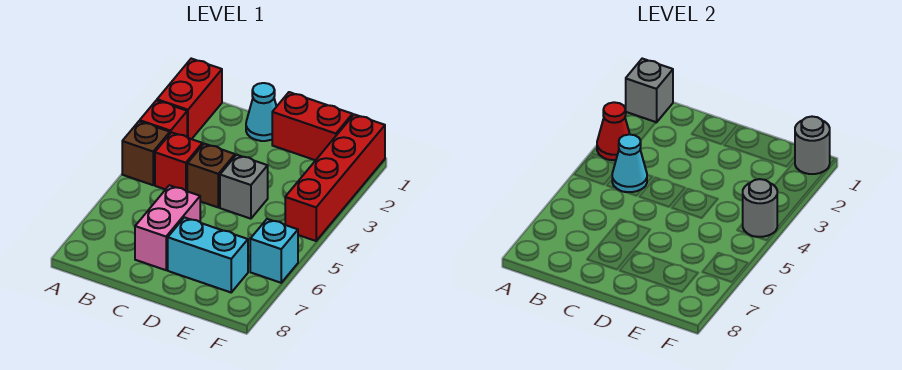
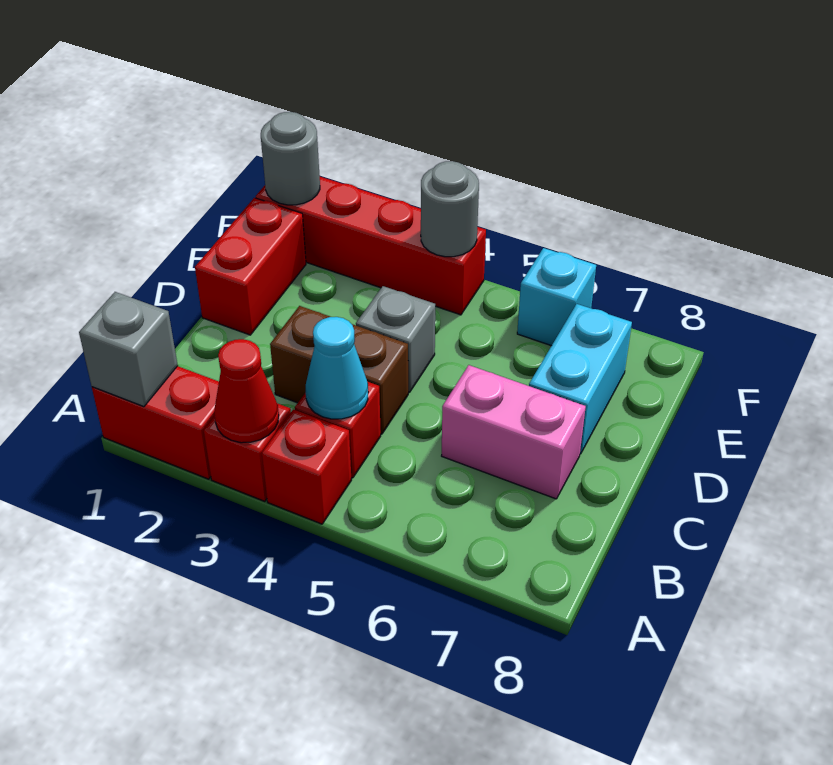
brown 1x1 brick [122,121,170,185] -> red 1x1 brick [262,409,351,524]
cyan 1x1 cone [246,83,277,141] -> none
brown 1x1 brick [187,144,235,207] -> brown 1x2 brick [270,306,408,434]

